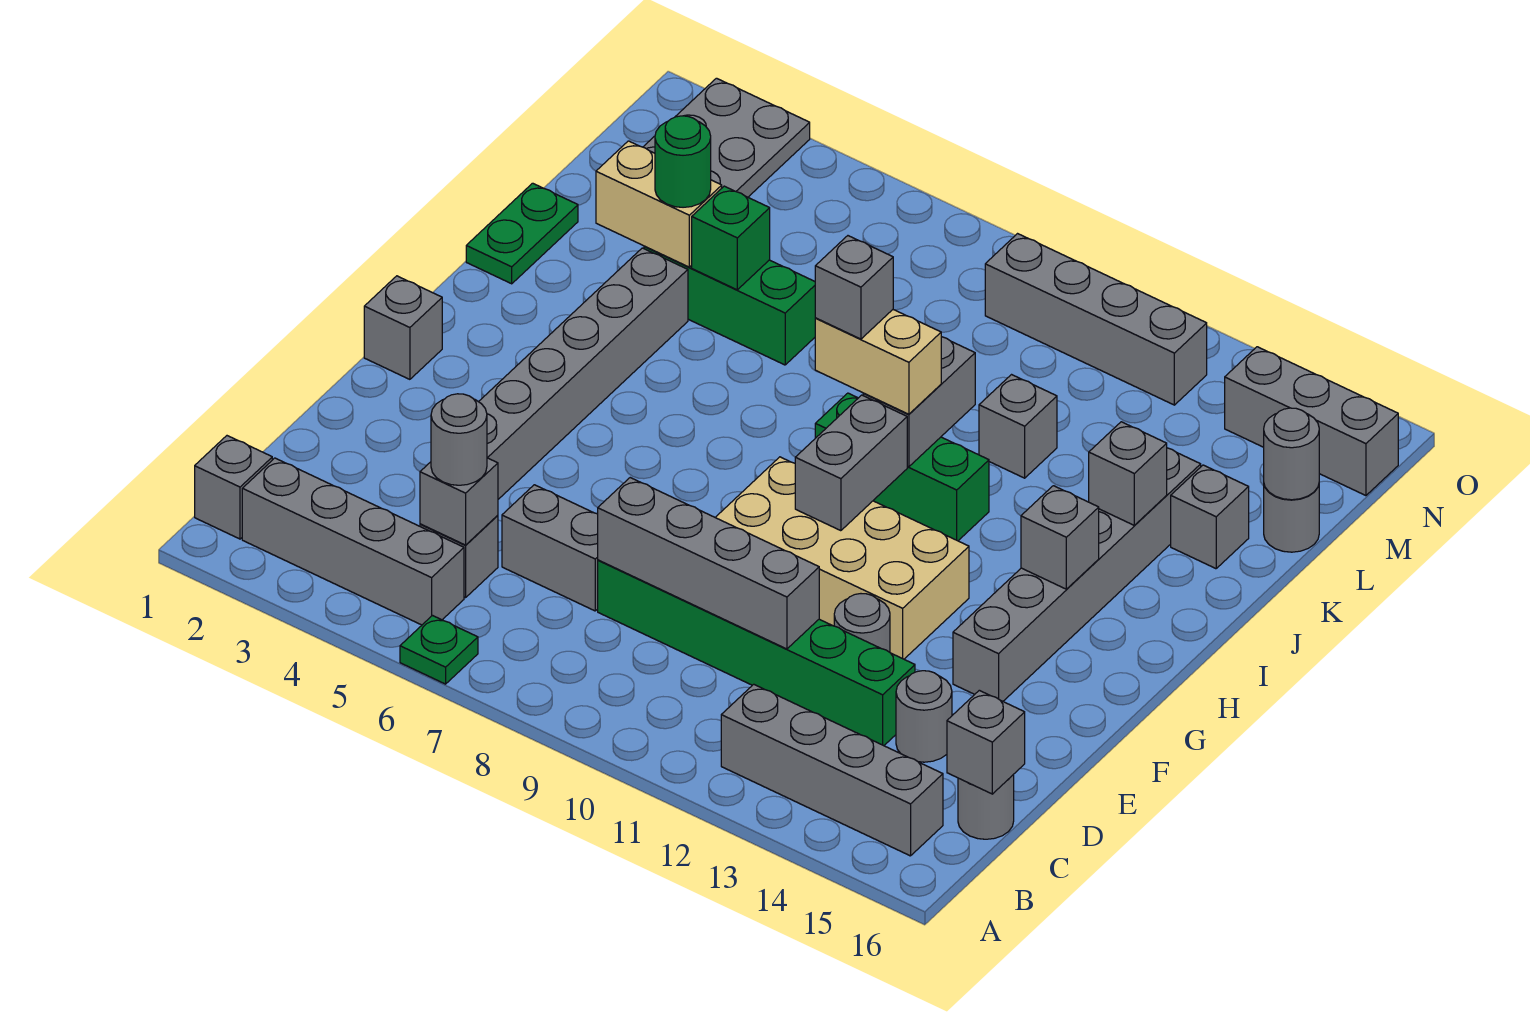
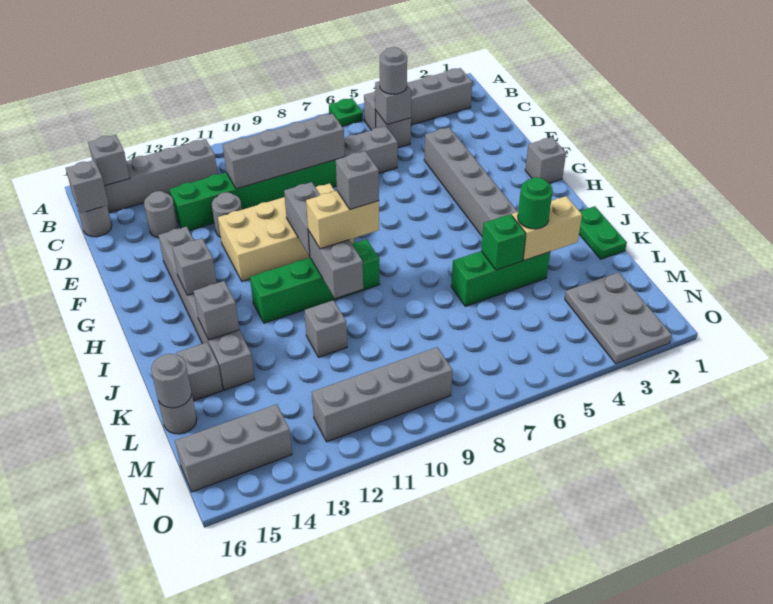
grey 1x1 brick [195,436,272,539] -> grey 1x1 brick moved to [88,135,130,186]
green 1x3 brick [815,393,989,541] -> green 1x4 brick [250,240,380,323]

